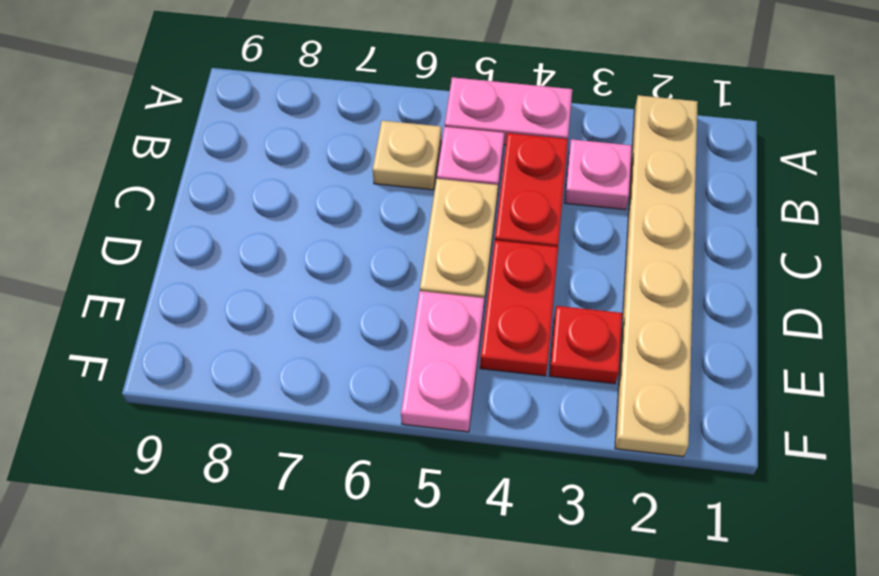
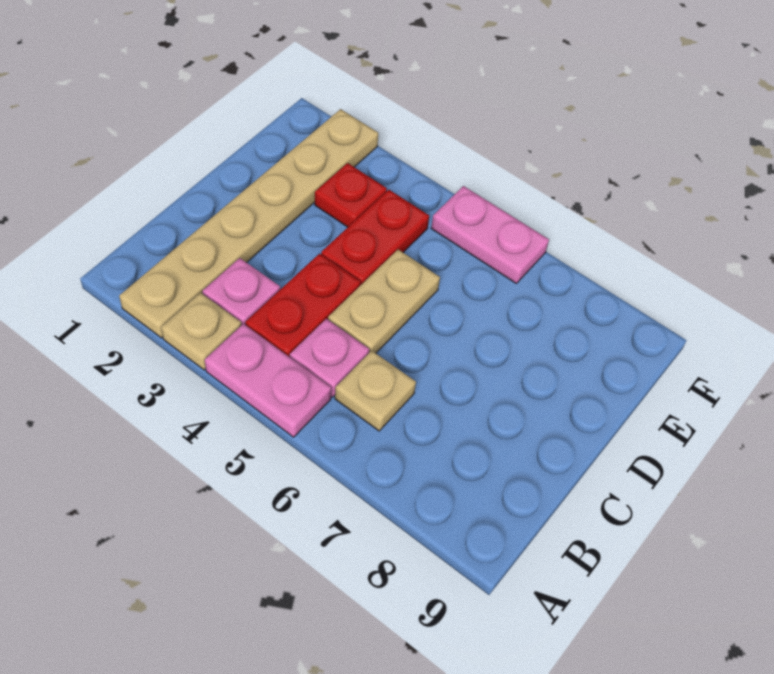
none -> tan 1x1 plate [161,293,241,370]
pink 1x2 plate [401,291,484,432] -> pink 1x2 plate turned to [431,186,549,284]

